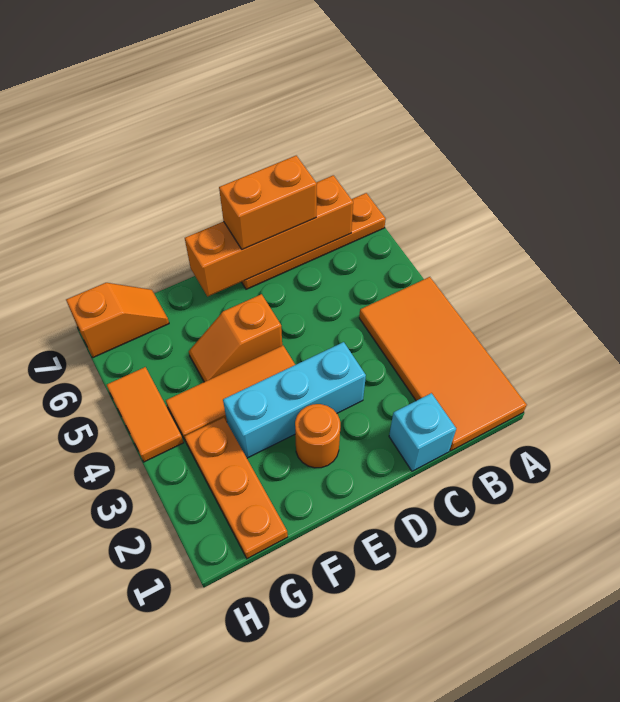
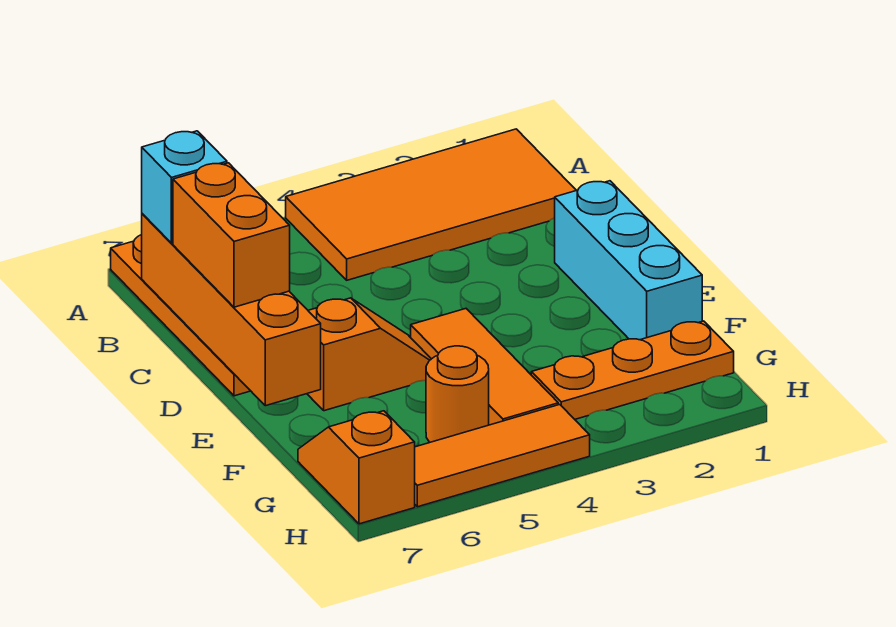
cyan 1x1 brick [389,393,456,471] -> cyan 1x1 brick moved to [142,131,227,243]
cyan 1x3 brick [223,342,366,458] -> cyan 1x3 brick moved to [555,181,702,340]
orange 1x1 round brick [295,404,340,468] -> orange 1x1 round brick moved to [426,346,489,442]
orange 1x2 slope [189,294,282,382] -> orange 1x2 slope turned to [307,298,431,411]
orange 1x2 tile [107,367,184,462] -> orange 1x3 tile [415,405,590,507]

